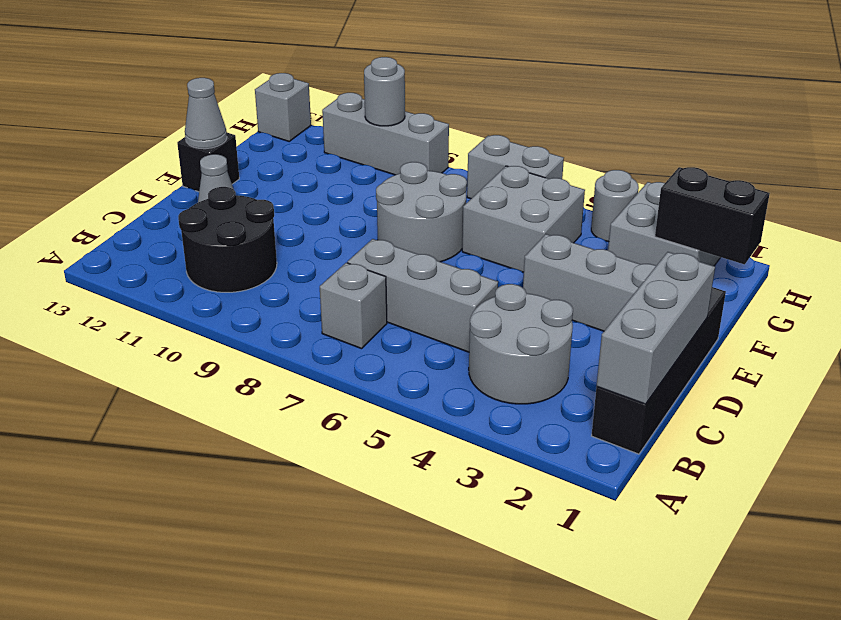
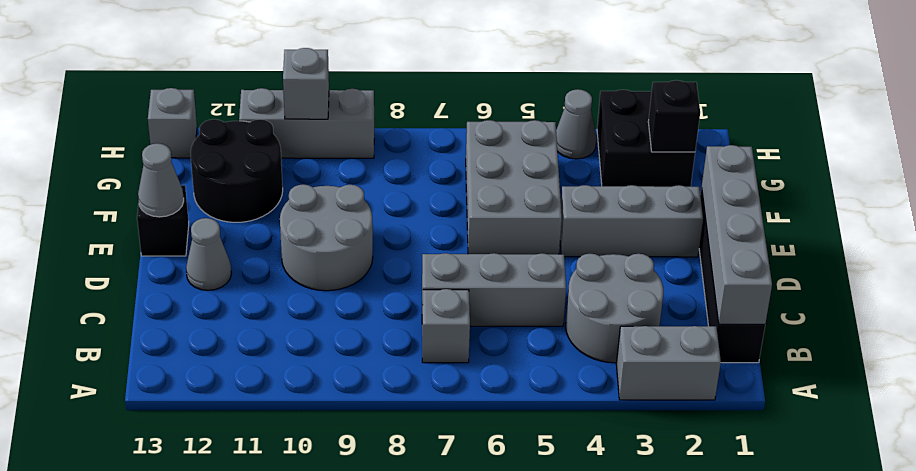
grey 1x3 brick [597,252,715,404] -> grey 1x4 brick [702,145,772,324]
black 2x2 round brick [178,187,277,292] -> black 2x2 round brick moved to [191,119,283,222]
grey 2x2 round brick [376,162,467,262] -> grey 2x2 round brick moved to [280,184,373,291]
grey 2x2 brick [462,166,585,272] -> grey 2x3 brick [466,120,562,254]
black 1x2 brick [655,167,770,264] -> black 1x1 brick [648,80,700,152]
grey 2x2 brick [608,182,721,266] -> black 2x2 brick [597,90,695,187]
grey 1x1 round brick [591,170,639,242] -> grey 1x1 cone [556,89,597,159]
grey 1x2 brick [467,135,564,199] -> grey 1x2 brick moved to [616,326,721,400]
grey 1x1 round brick [364,57,405,126] -> grey 1x1 brick [283,48,329,119]

